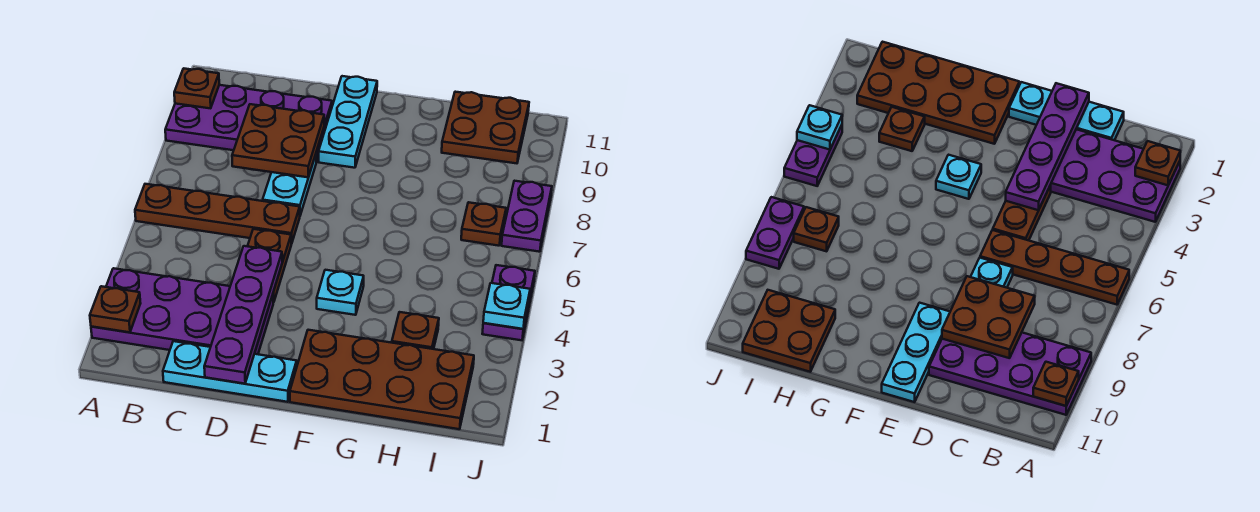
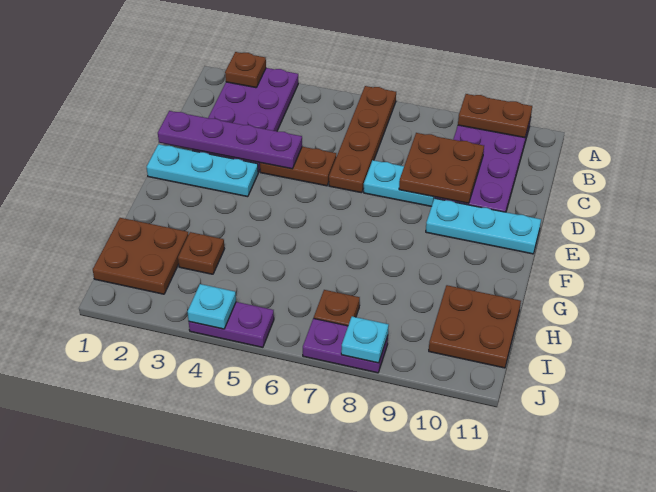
brown 1x1 plate [174,68,219,108] -> brown 1x2 plate [458,94,532,138]
cyan 1x3 plate [163,341,297,402] -> cyan 1x3 plate turned to [147,144,258,197]
brown 2x4 plate [290,330,474,429] -> brown 2x2 plate [93,218,189,294]
cyan 1x1 plate [317,270,364,315] -> cyan 1x1 plate moved to [341,316,389,363]

